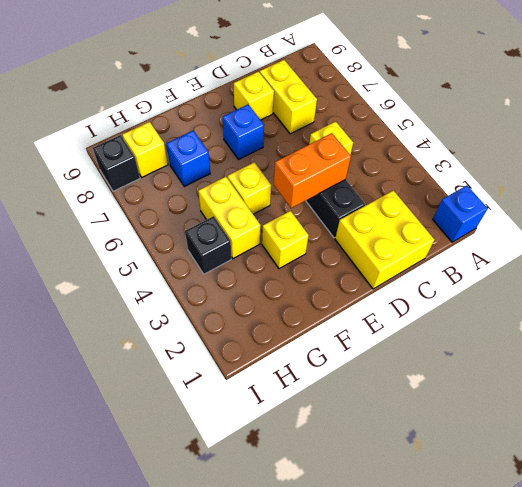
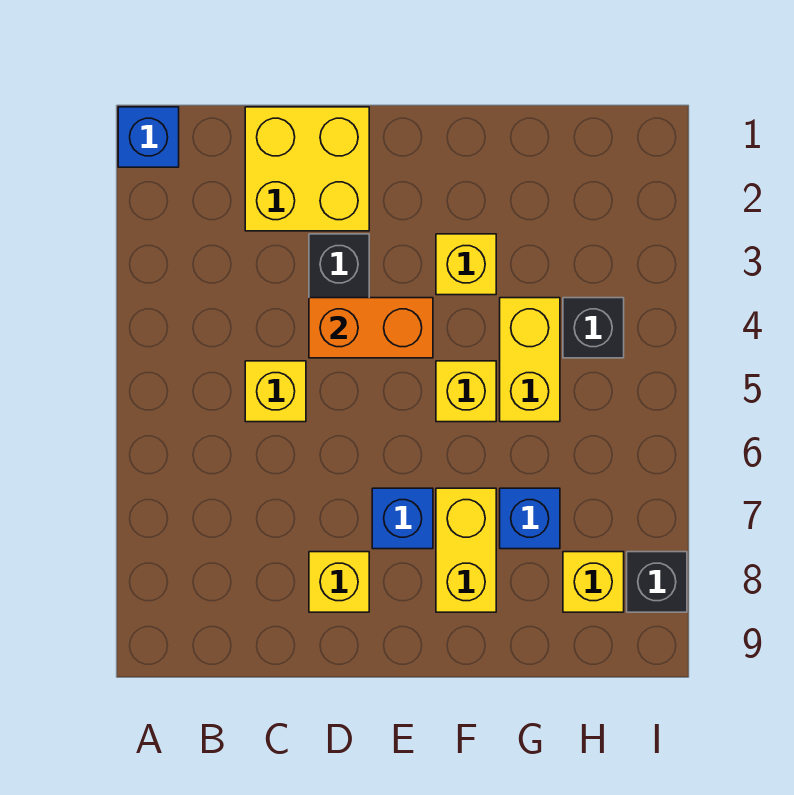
yellow 1x2 brick [260,60,317,134] -> yellow 1x2 brick moved to [436,488,496,612]

